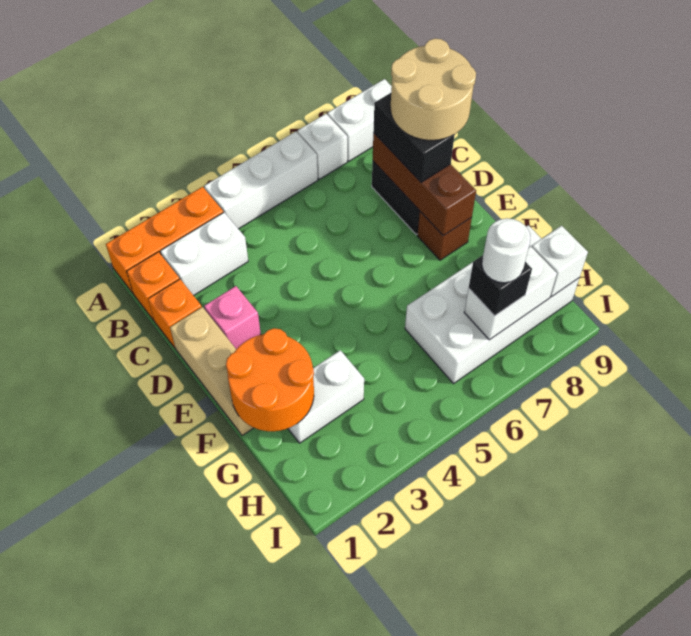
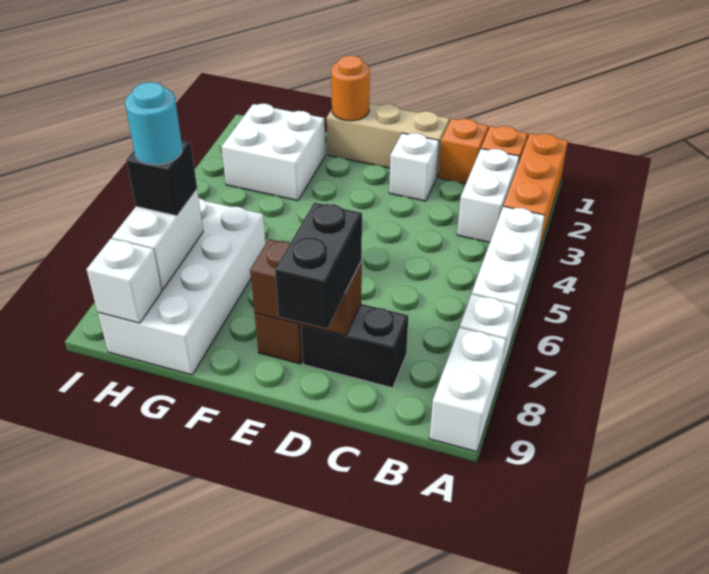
brown 1x3 brick [373,133,476,236] -> brown 1x2 brick [250,239,362,336]
black 1x2 brick [373,93,454,182] -> black 1x2 brick turned to [275,202,362,328]
tan 2x2 round brick [390,39,476,140] -> none
pink 1x1 brick [204,286,261,349] -> white 1x1 brick [389,133,439,201]
orange 2x2 round brick [226,328,314,431] -> orange 1x1 round brick [331,56,370,121]
white 1x2 brick [288,350,364,443] -> white 2x2 brick [221,104,325,201]
white 1x1 round brick [482,218,530,283] -> cyan 1x1 round brick [125,82,182,165]

